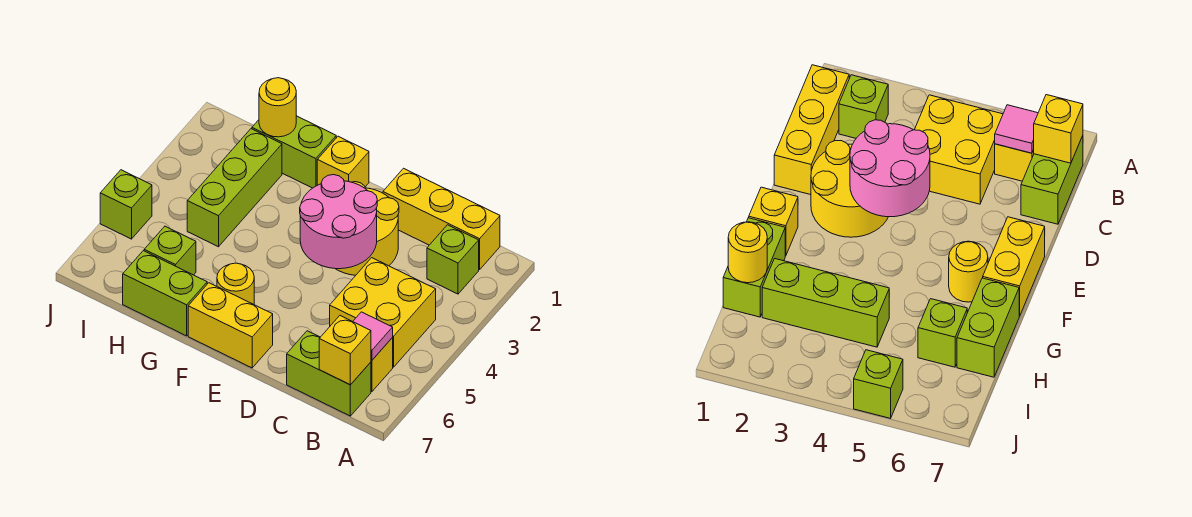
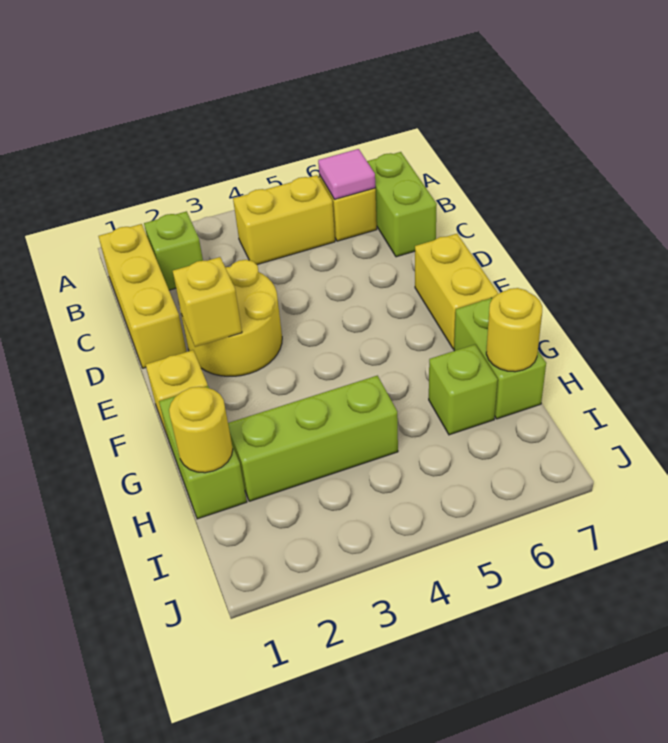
yellow 2x2 brick [330,258,436,367] -> yellow 1x2 brick [233,175,335,265]
yellow 1x1 brick [319,316,371,385] -> yellow 1x1 brick moved to [173,257,242,347]
pink 2x2 round brick [300,175,377,269] -> none
yellow 1x1 round brick [217,263,254,304] -> yellow 1x1 round brick moved to [486,288,542,372]
lime 1x1 brick [100,170,152,239] -> none

